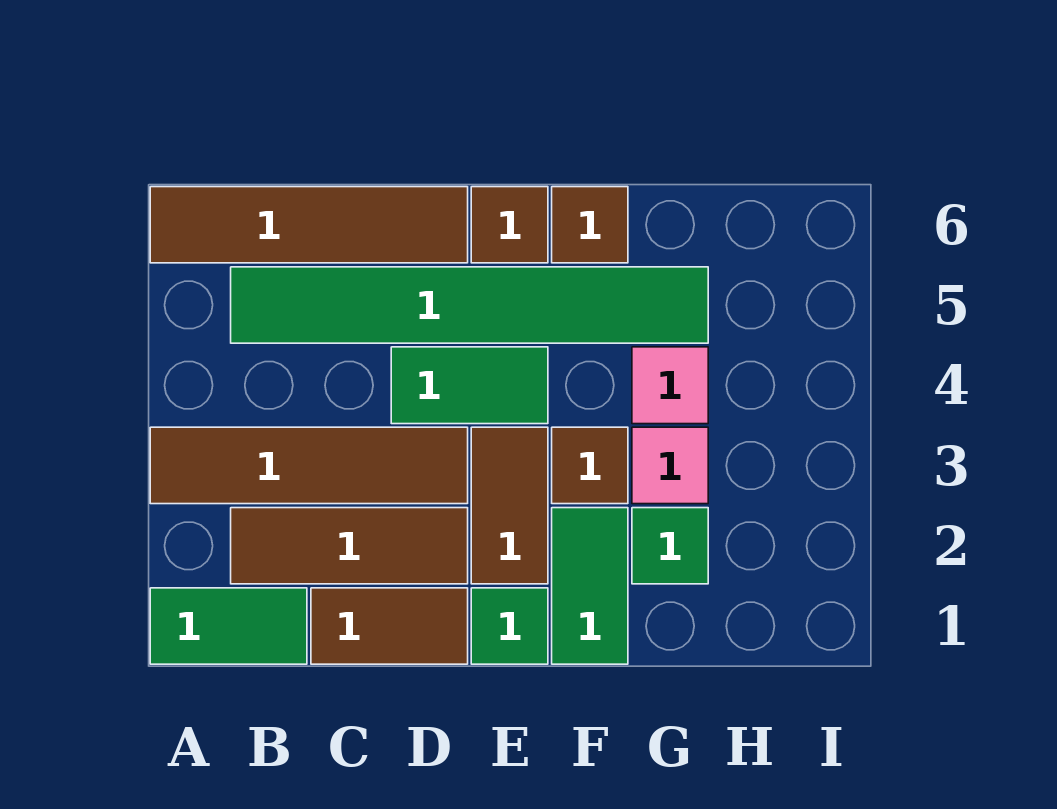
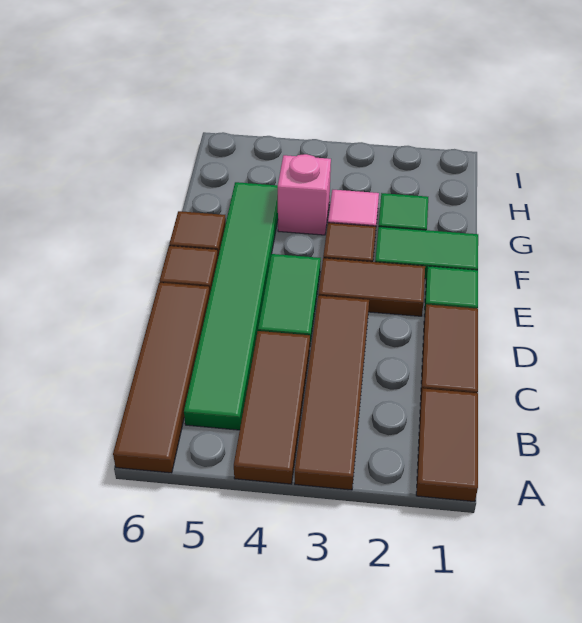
green 1x2 tile [150,588,307,664] -> brown 1x2 tile [416,388,478,502]
brown 1x3 tile [231,508,468,584] -> brown 1x3 tile moved to [234,331,310,484]
pink 1x1 tile [632,347,708,424] -> pink 1x1 brick [278,154,331,235]

